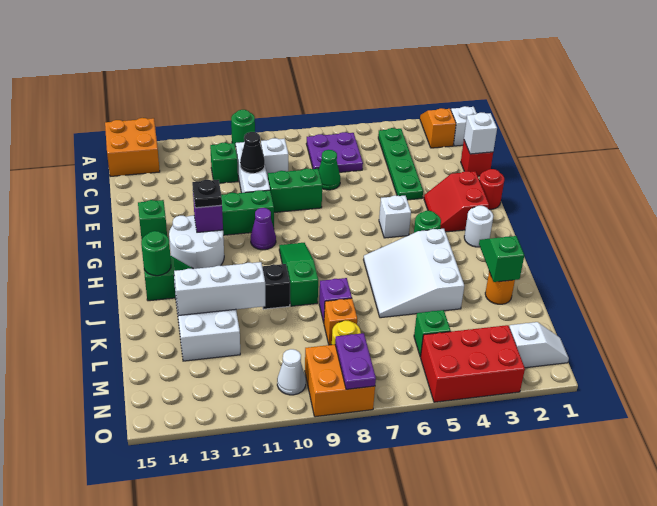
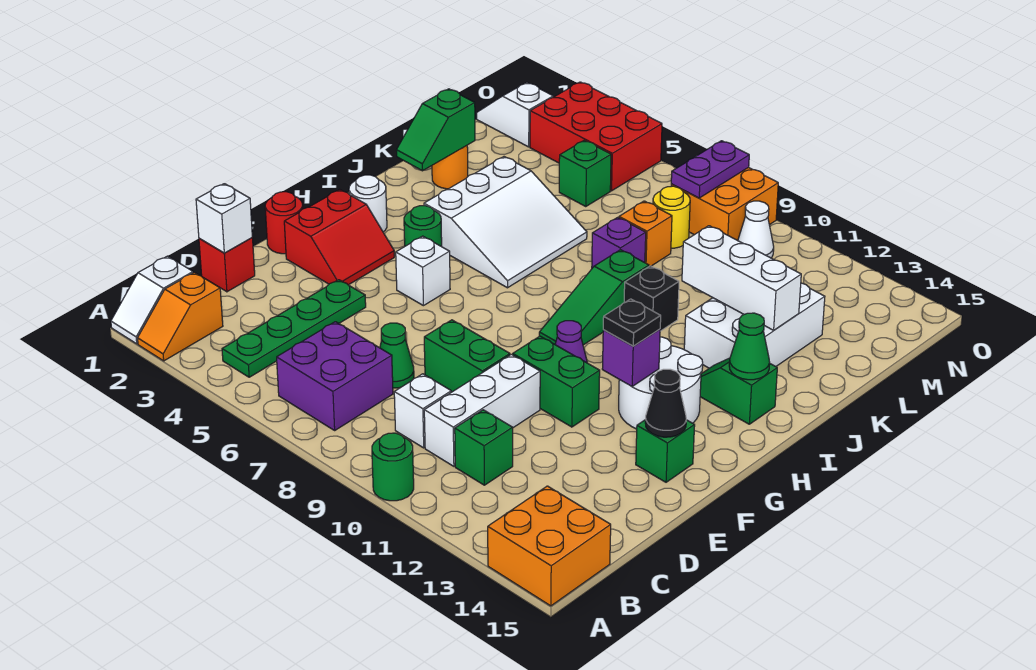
purple 2x2 plate [306,132,363,172] -> purple 2x2 brick [277,322,393,430]
black 1x1 cone [240,132,265,173] -> black 1x1 cone moved to [645,369,686,437]
green 1x1 round brick [141,231,171,276] -> green 1x1 cone [729,313,770,380]

